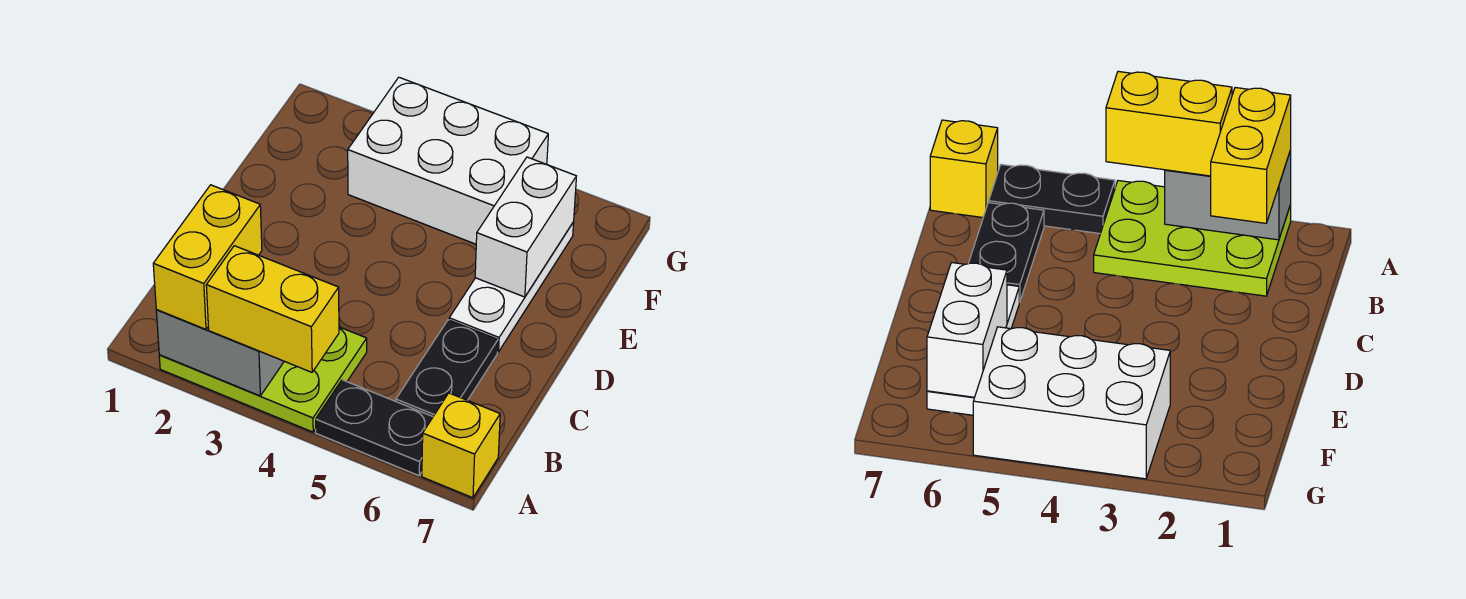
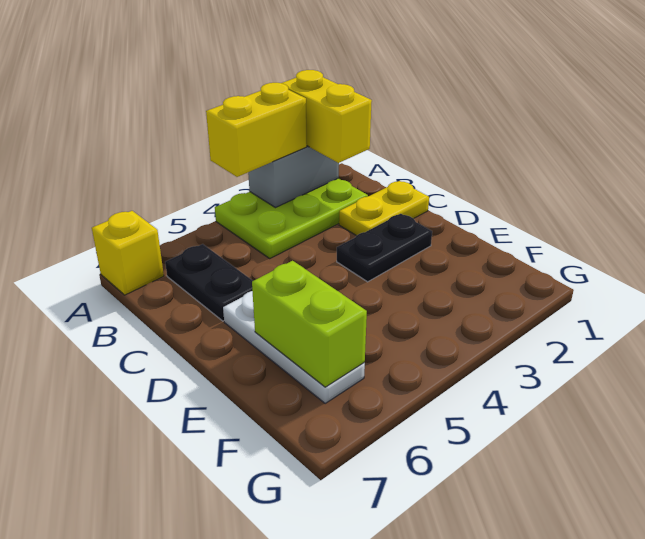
black 1x2 plate [316,380,433,476] -> black 1x2 plate moved to [337,214,432,282]
none -> yellow 1x2 plate [339,181,429,236]
white 1x2 brick [475,157,576,297] -> lime 1x2 brick [252,261,367,387]
white 2x3 brick [348,77,548,244] -> none

